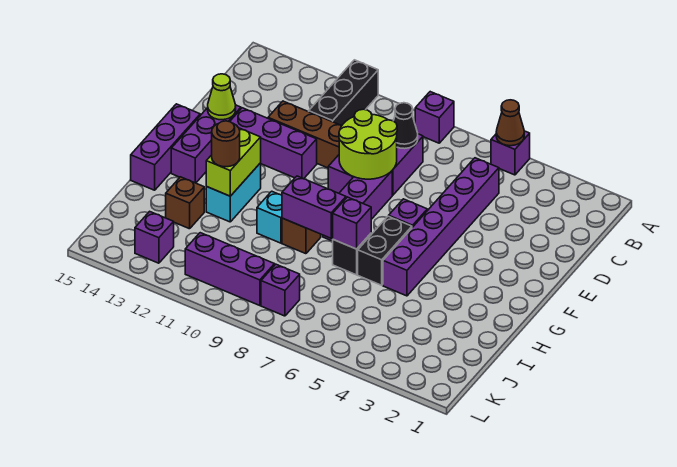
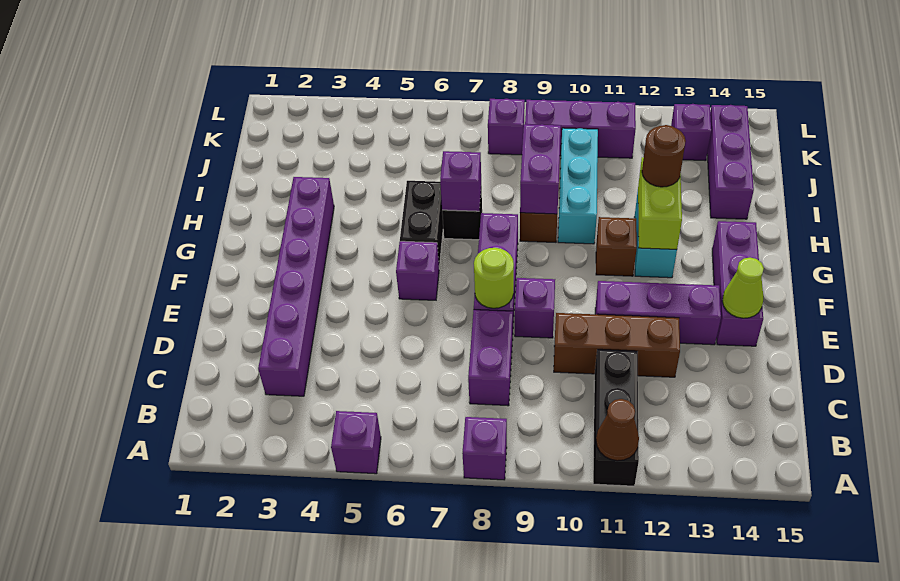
brown 1x1 cone [496,100,524,146] -> brown 1x1 cone moved to [596,399,639,461]
purple 1x6 brick [383,158,499,296] -> purple 1x6 brick moved to [258,177,334,396]
black 1x1 cone [394,103,418,149] -> none
lime 2x2 round brick [339,109,397,179] -> lime 1x1 round brick [474,248,514,308]
purple 1x3 brick [131,104,200,190] -> purple 1x3 brick moved to [707,105,754,219]
purple 1x2 brick [282,176,346,238] -> purple 1x2 brick turned to [520,124,561,214]
cyan 1x1 brick [257,191,282,243] -> cyan 1x3 brick [558,128,598,244]
brown 1x1 brick [166,177,204,229] -> brown 1x1 brick moved to [596,217,637,276]

